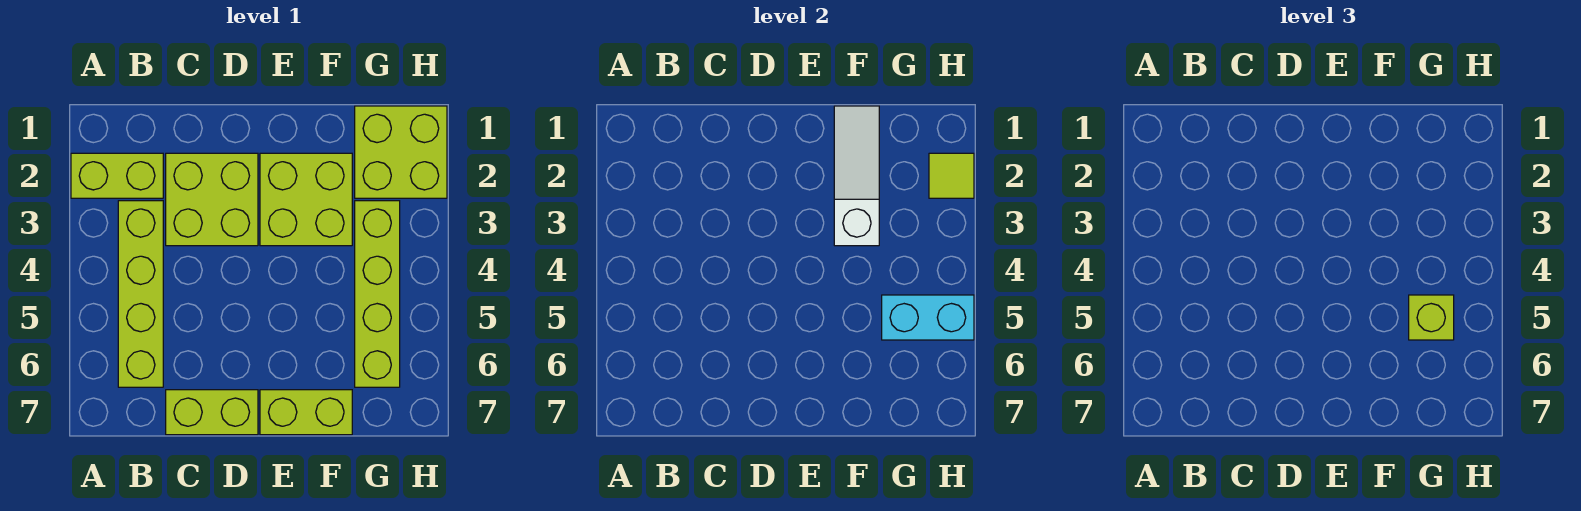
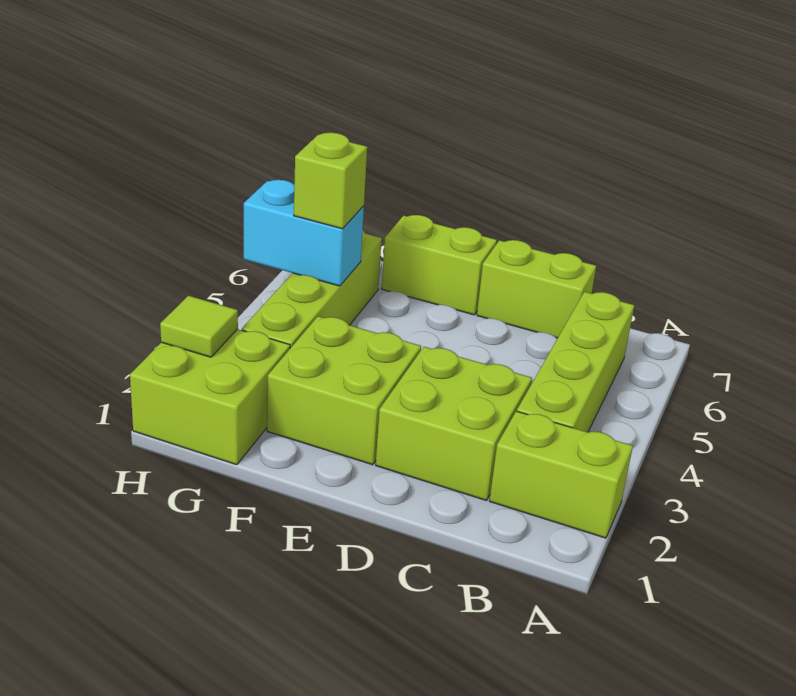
white 1x3 slope [834,106,879,246] -> none

